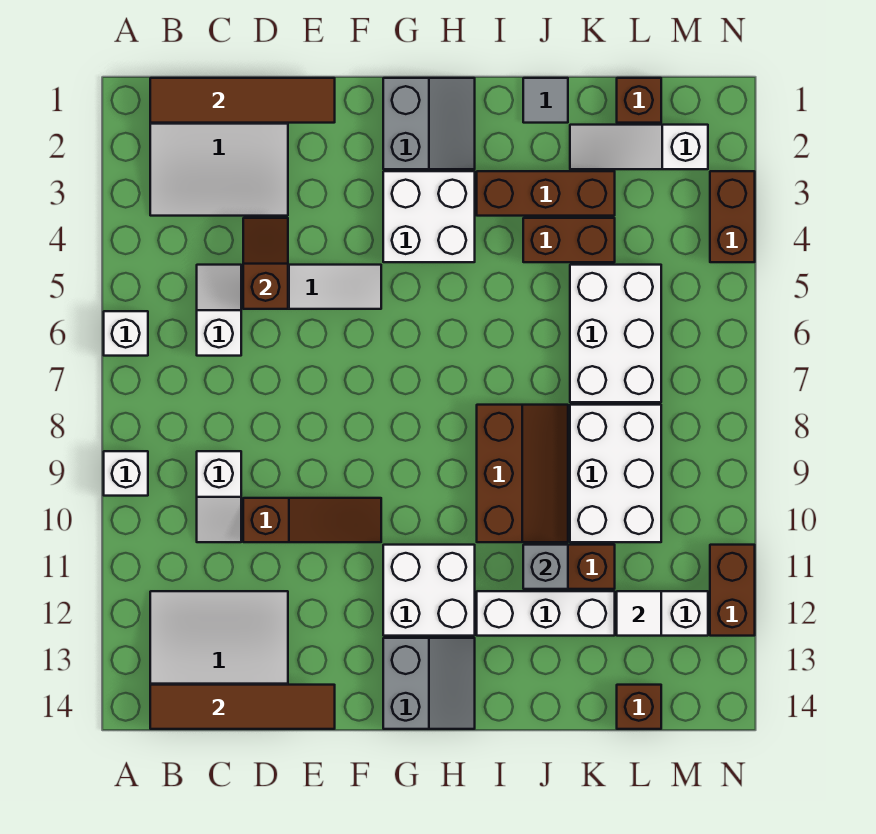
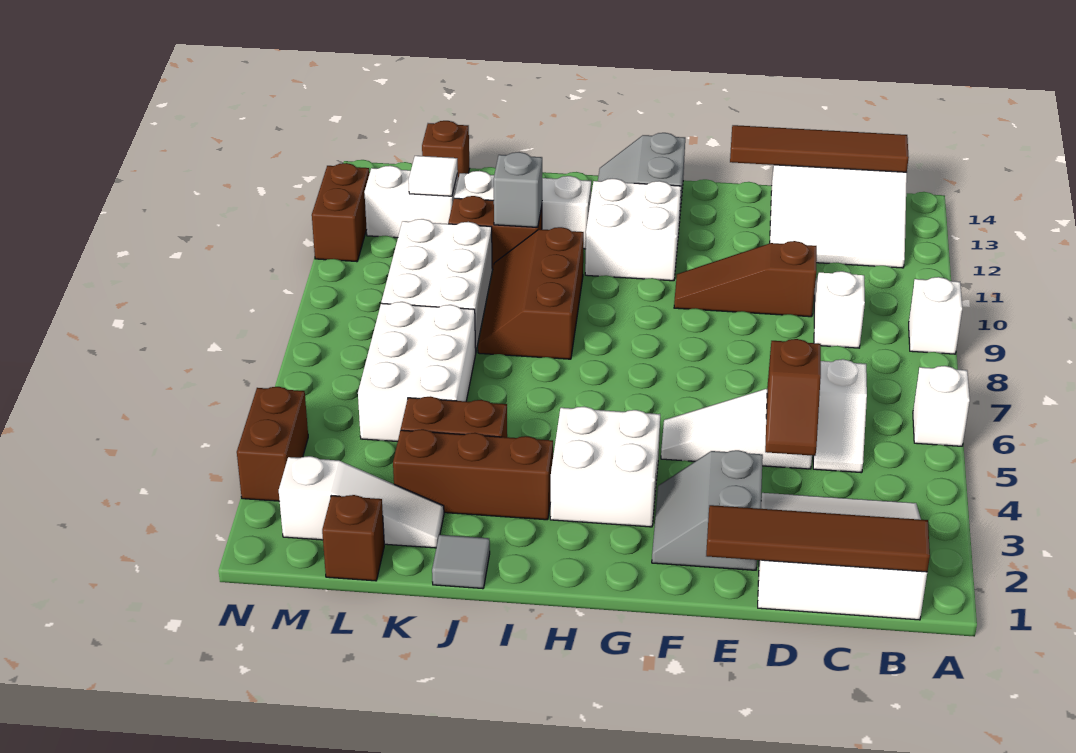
grey 2x2 slope [383,78,475,169] -> grey 2x2 slope moved to [652,450,763,570]

